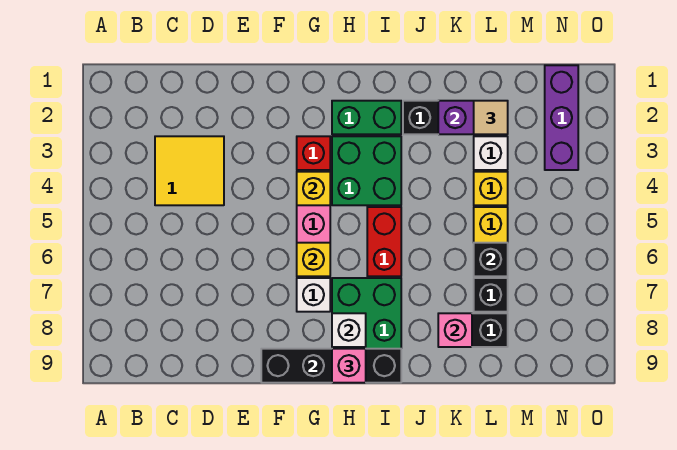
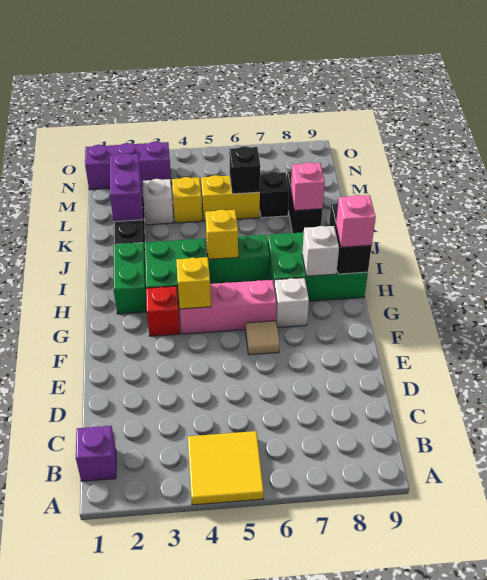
none -> purple 1x1 brick [76,426,116,481]
yellow 2x2 tile [155,136,224,205] -> yellow 2x2 tile moved to [188,431,264,505]
black 1x4 brick [261,349,401,383] -> black 1x2 brick [329,203,372,274]
yellow 1x1 brick [297,243,330,276] -> yellow 1x1 brick moved to [205,210,238,259]
red 1x2 brick [367,207,401,276] -> green 1x2 brick [207,235,269,284]
tan 1x1 tile [474,101,508,134] -> tan 1x1 tile moved to [245,321,279,355]

